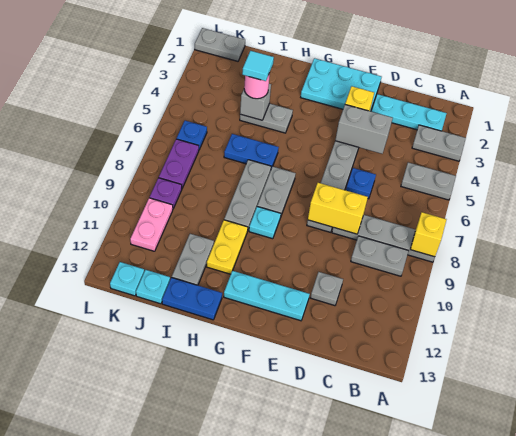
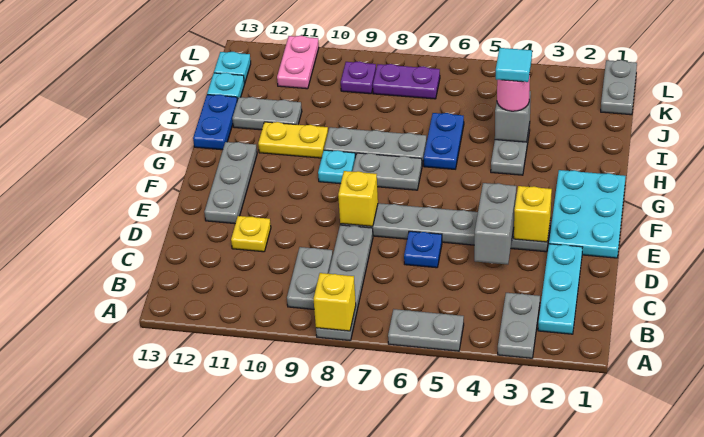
grey 1x2 plate [401,162,456,200] -> grey 1x2 plate turned to [388,309,464,351]
yellow 1x2 brick [308,183,368,234] -> yellow 1x1 brick [338,171,378,226]
grey 1x1 plate [310,272,343,306] -> yellow 1x1 plate [231,216,271,252]
cyan 1x3 plate [224,271,310,321] -> grey 1x3 plate [204,142,257,224]
blue 1x1 plate [176,121,207,150] -> none
pink 1x2 plate [130,198,173,251] -> pink 1x2 plate turned to [277,36,319,89]

